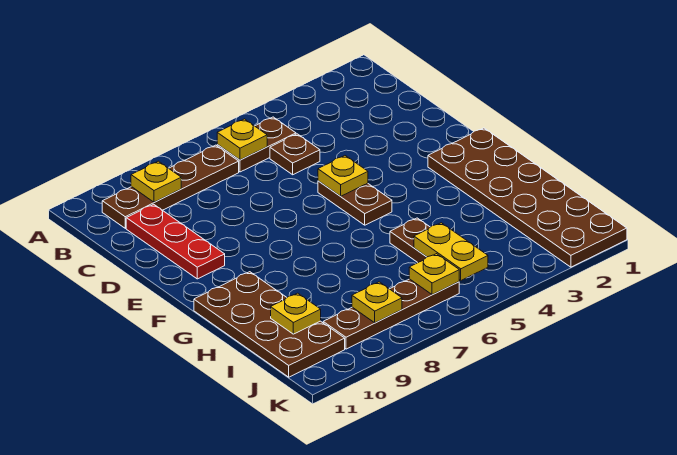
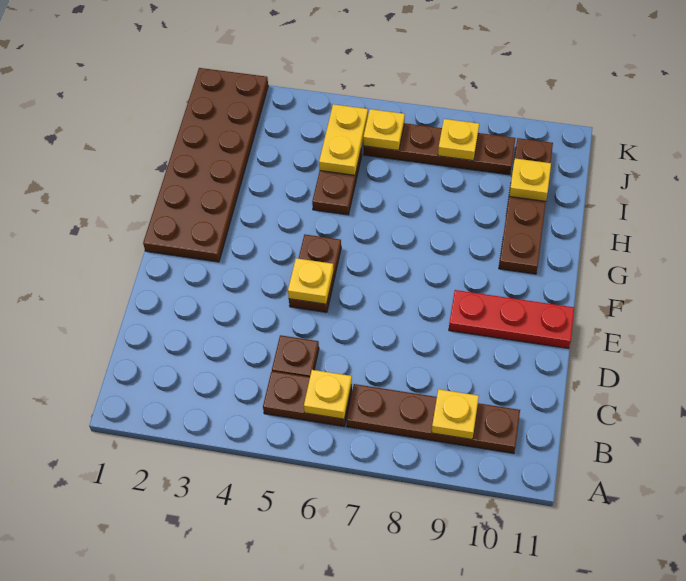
red 1x3 plate [126,204,225,279] -> red 1x3 plate turned to [449,290,574,348]
brown 2x4 plate [194,272,345,377] -> brown 1x4 plate [499,138,553,274]

